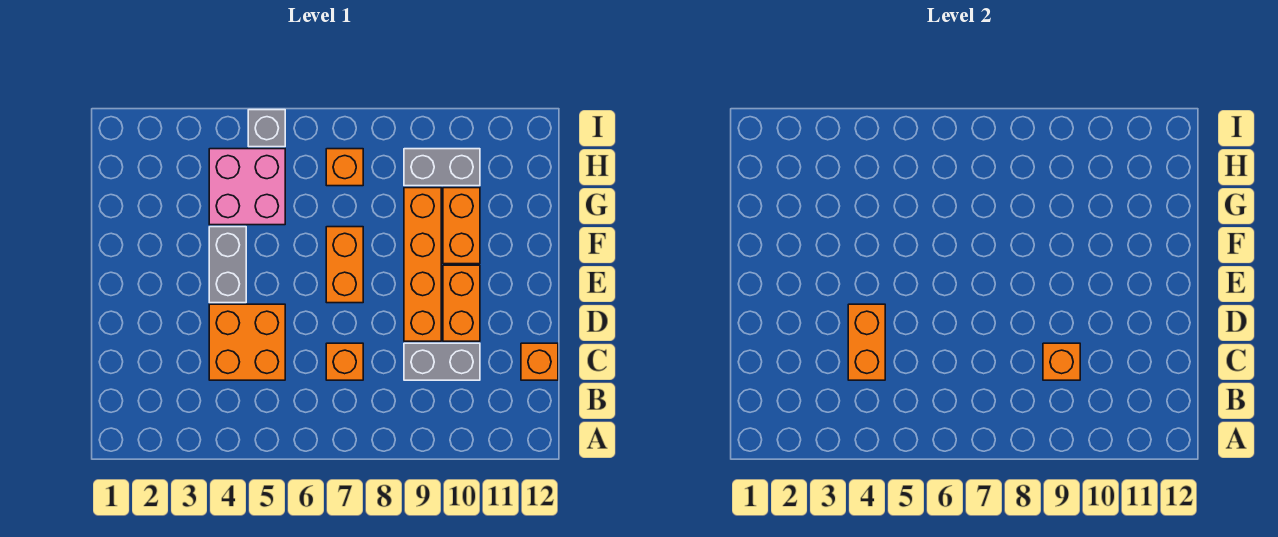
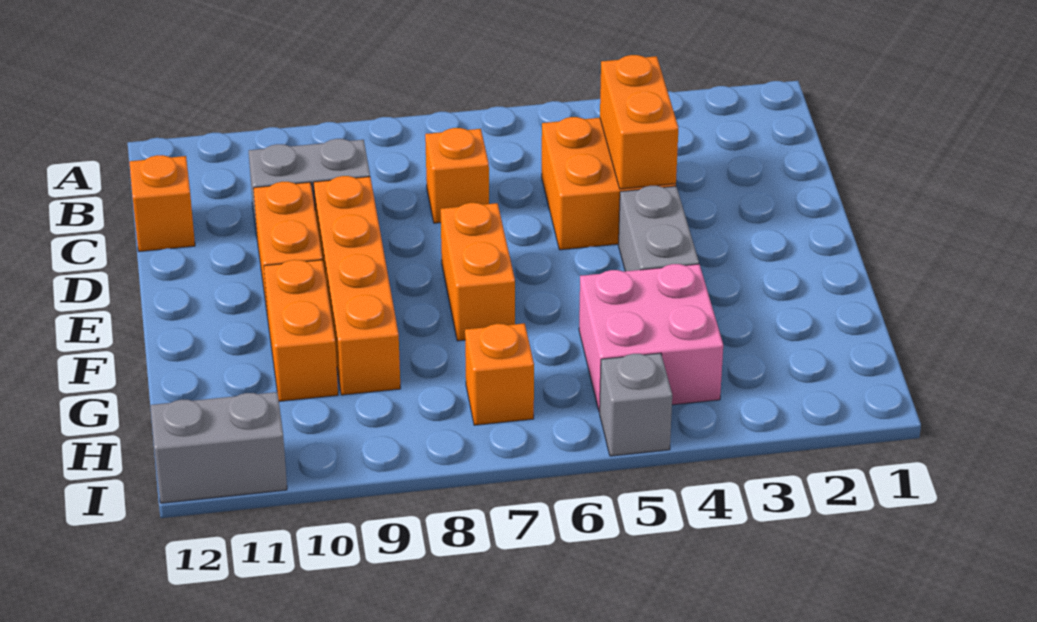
orange 1x1 brick [1043,343,1080,380] -> none
grey 1x2 brick [404,149,480,186] -> grey 1x2 brick moved to [151,392,287,503]

